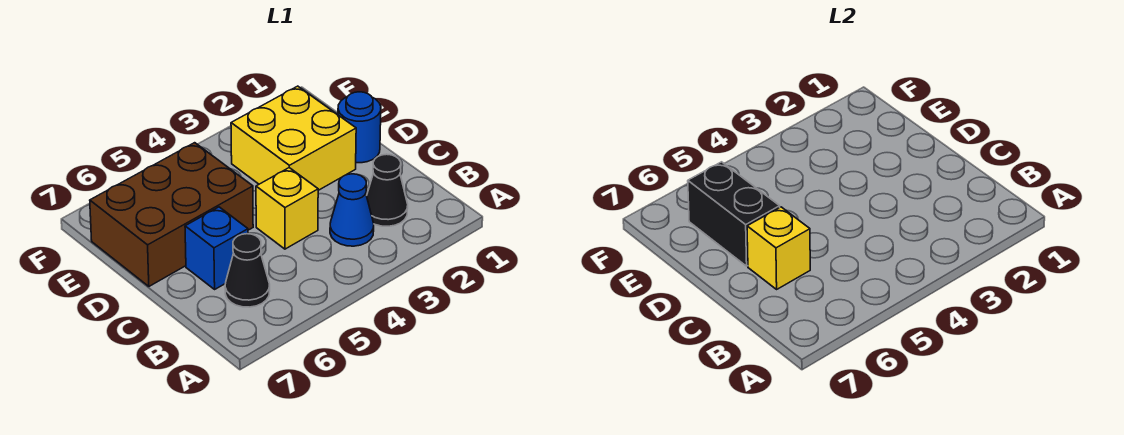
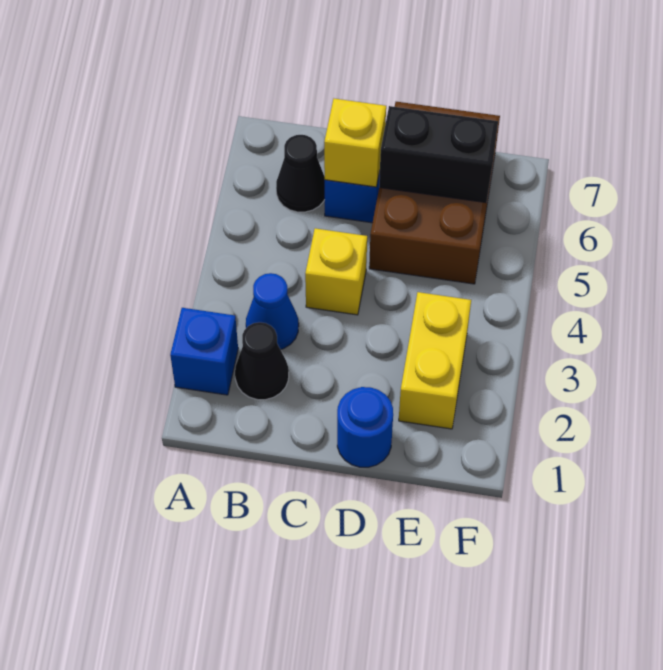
none -> blue 1x1 brick [170,308,238,395]
yellow 2x2 brick [231,86,356,190] -> yellow 1x2 brick [399,292,471,429]

